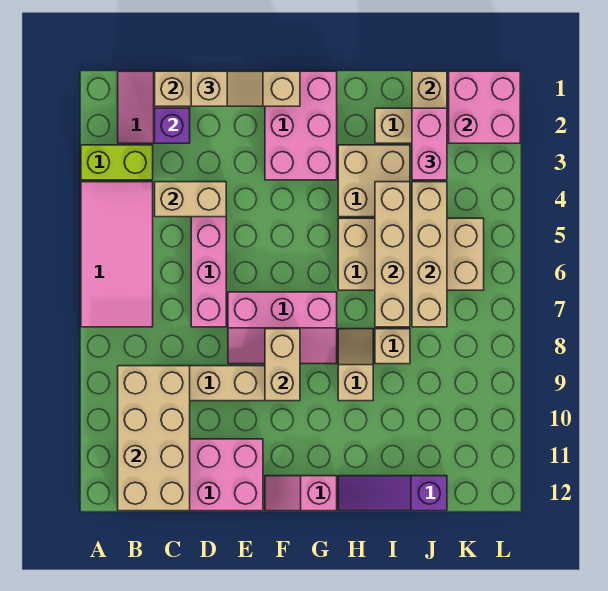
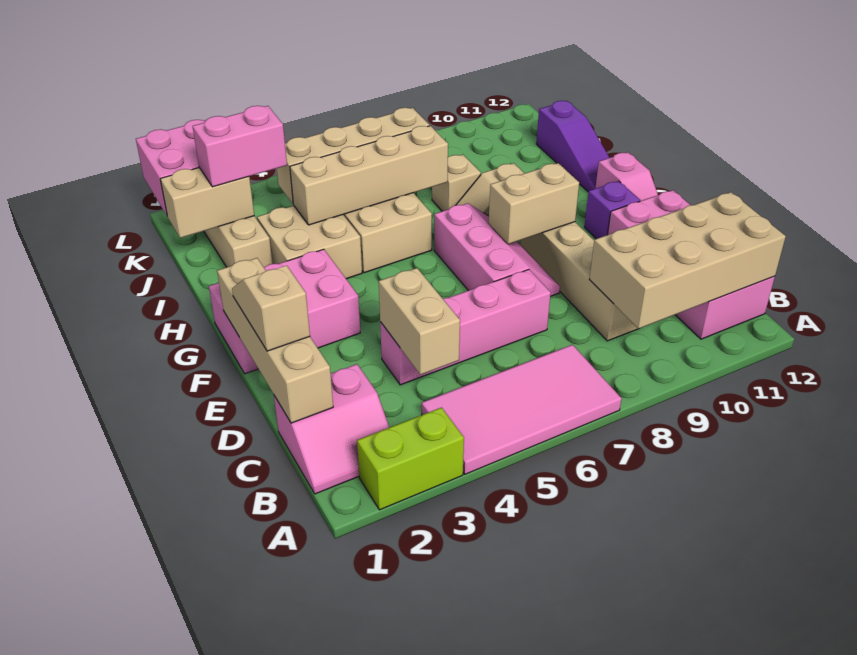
lime 1x2 brick [81,145,153,180] -> lime 1x2 brick turned to [357,408,464,510]
purple 1x1 brick [155,108,190,143] -> purple 1x1 brick moved to [584,181,640,239]

